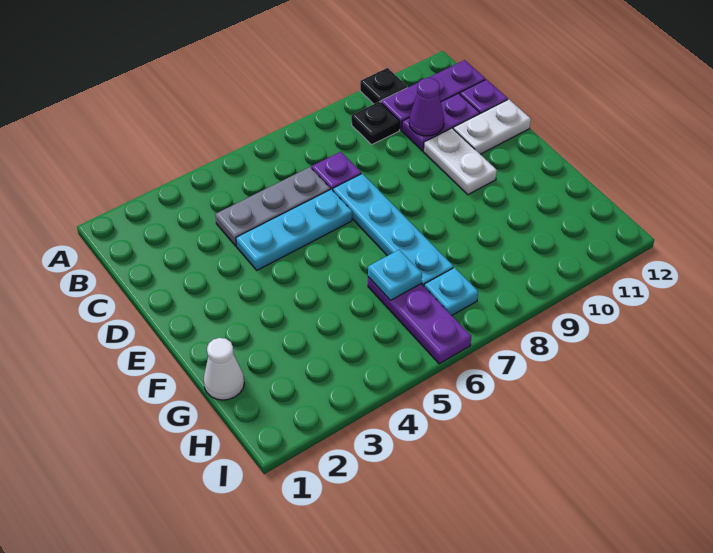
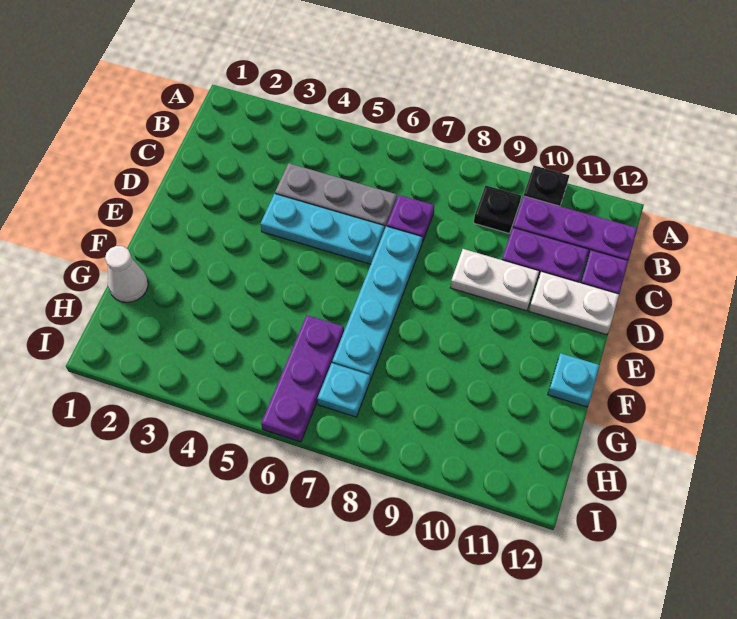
purple 1x1 cone [409,78,444,136] -> none
white 1x2 plate [424,128,497,195] -> white 1x2 plate turned to [450,249,539,311]
cyan 1x1 plate [368,250,422,300] -> cyan 1x1 plate moved to [548,353,600,407]

